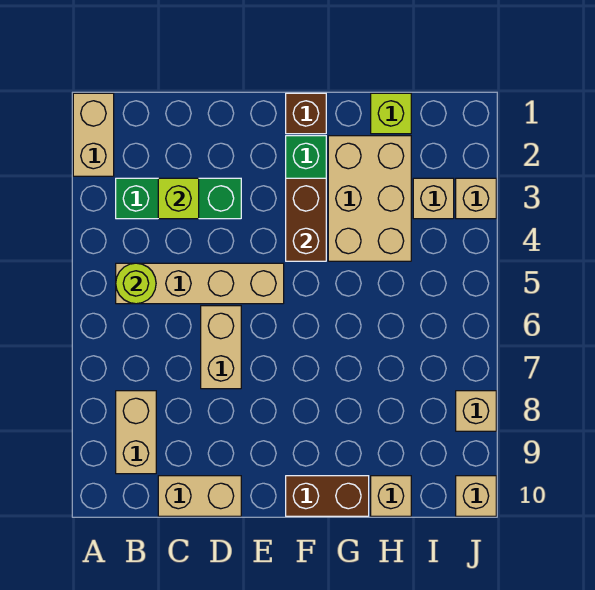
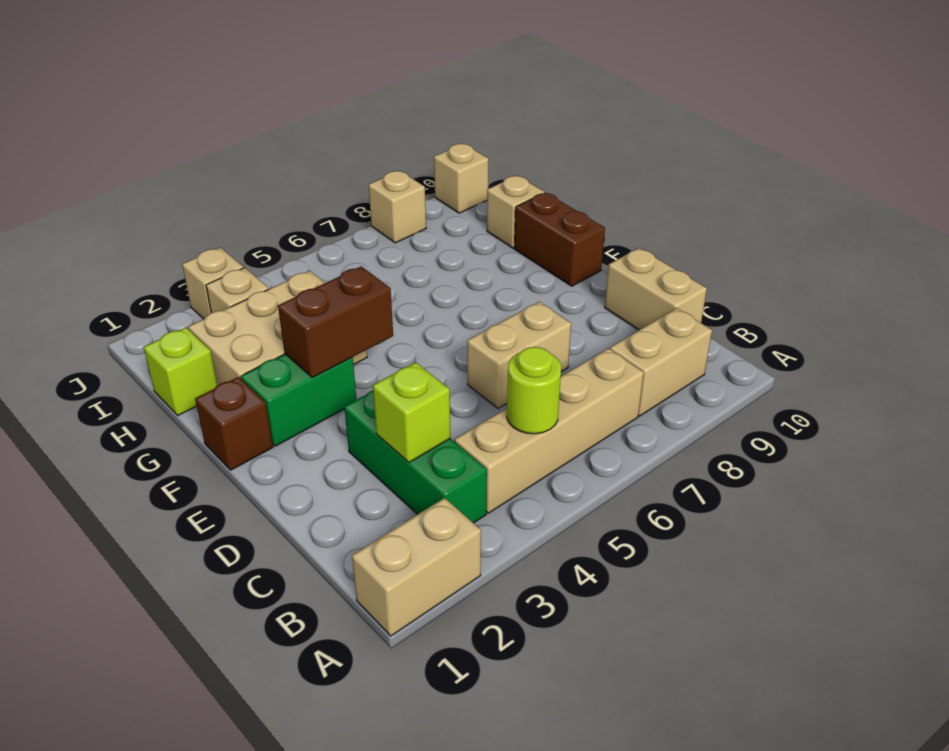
tan 1x4 brick [116,263,284,304] -> tan 1x4 brick turned to [454,348,644,513]

